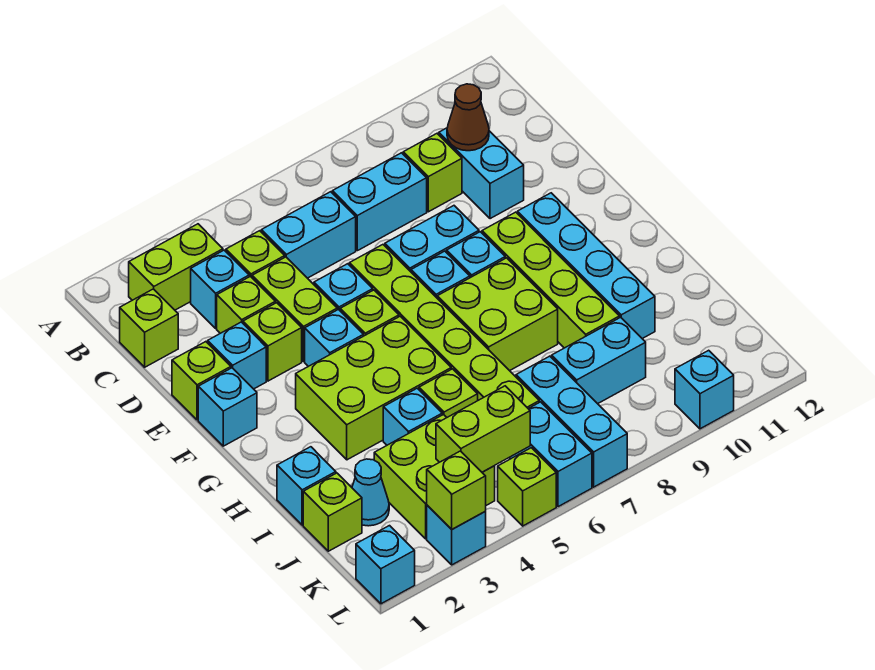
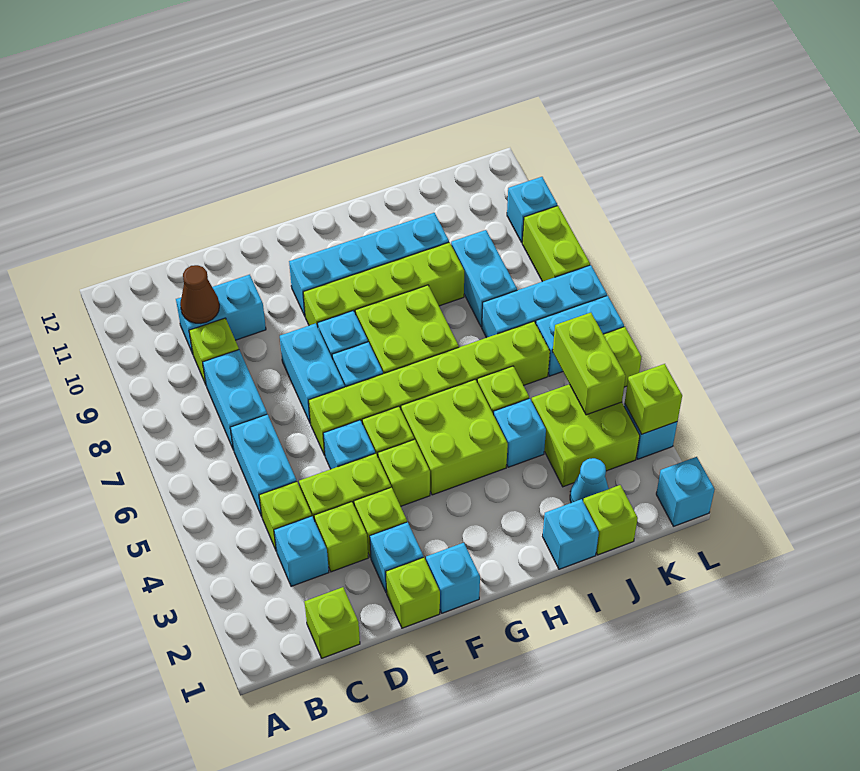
lime 1x2 brick [129,224,223,310] -> lime 1x2 brick moved to [522,206,590,282]
cyan 1x1 brick [305,310,363,366] -> lime 1x1 brick [378,439,430,506]
lime 2x3 brick [296,316,451,460] -> lime 2x2 brick [401,379,508,495]

